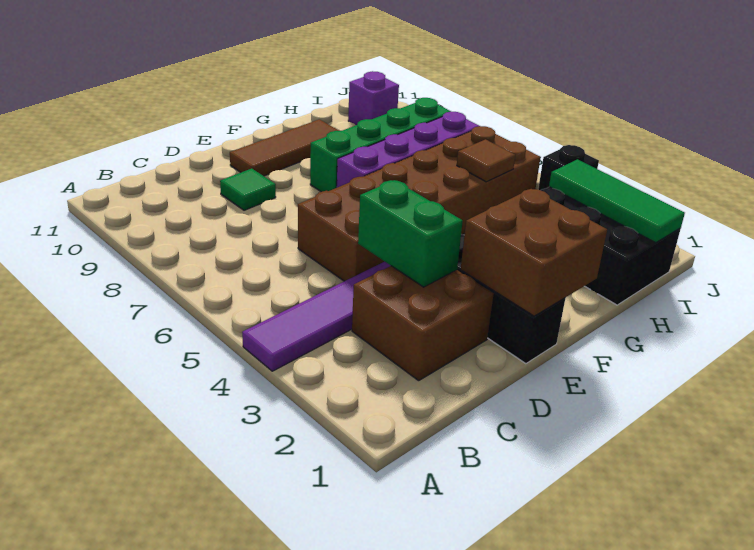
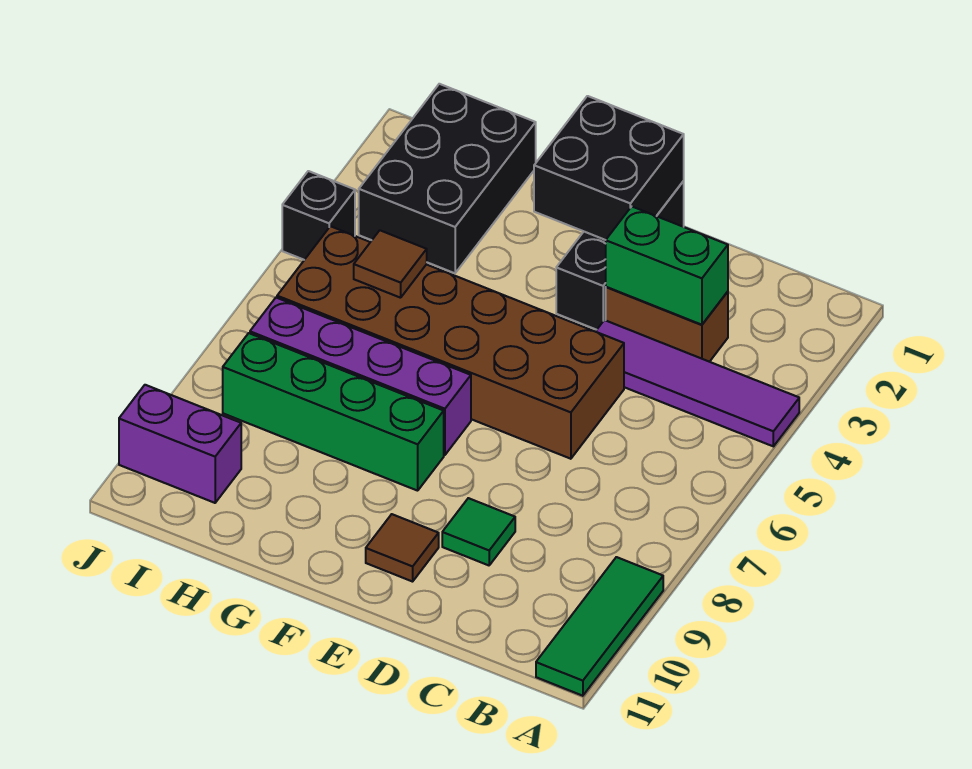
brown 2x2 brick [352,266,494,381] -> brown 1x2 brick [606,287,728,362]
green 1x2 brick [358,180,463,287] -> green 1x2 brick turned to [606,206,728,325]
brown 2x2 brick [461,189,607,316] -> black 2x2 brick [534,96,684,240]
brown 1x3 tile [230,119,339,176] -> brown 1x1 tile [366,514,439,582]
green 1x3 tile [549,159,685,243] -> green 1x3 tile moved to [536,557,663,696]
purple 1x1 brick [348,71,399,125] -> purple 1x2 brick [119,385,241,503]

